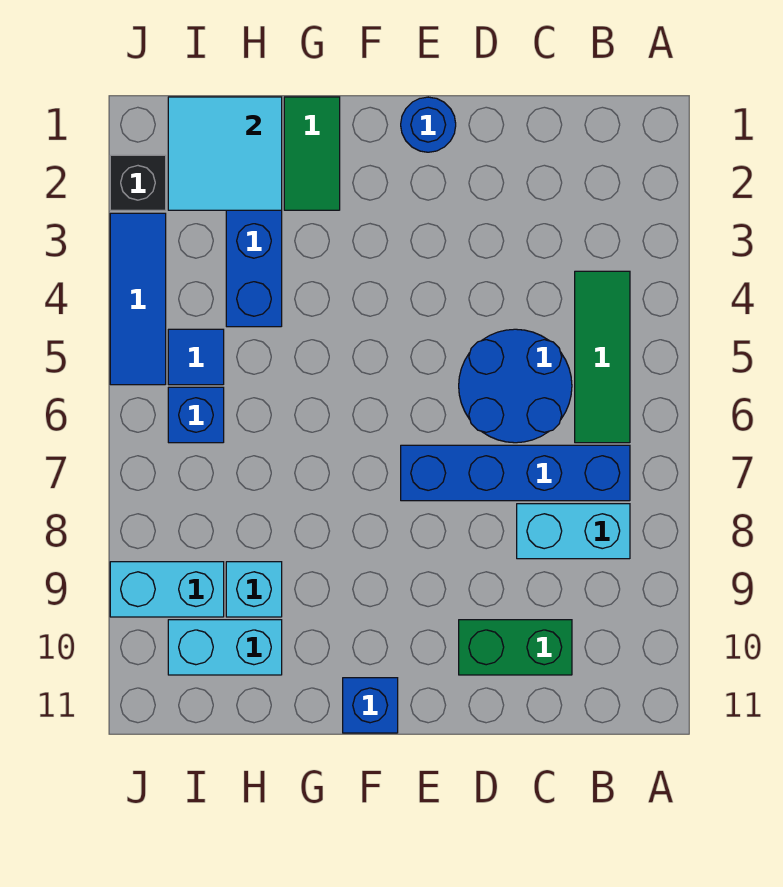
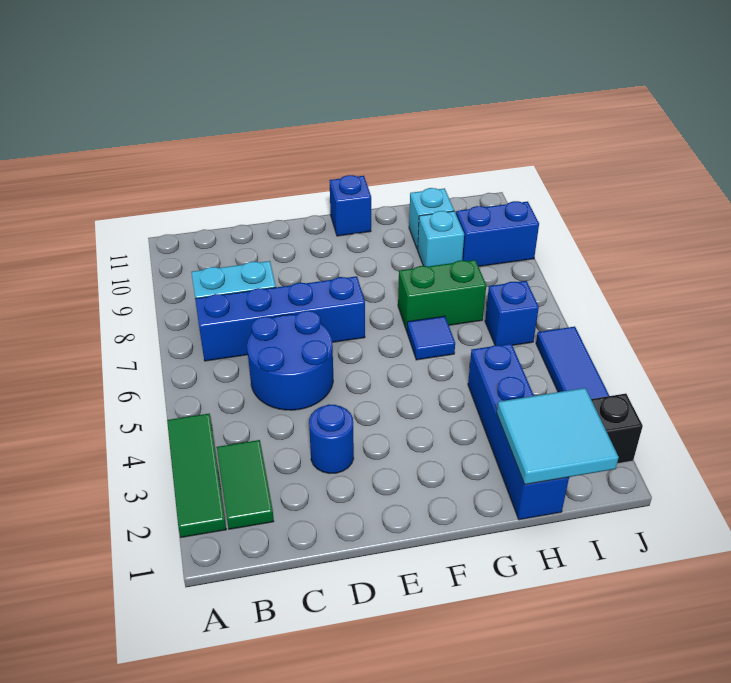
green 1x3 tile [575,271,630,443] -> green 1x3 tile moved to [167,414,226,537]
green 1x2 brick [459,620,572,675] -> green 1x2 brick moved to [398,260,486,331]
blue 1x1 round brick [401,97,456,152] -> blue 1x1 round brick moved to [309,404,354,473]
green 1x2 tile [284,97,340,210] -> green 1x2 tile moved to [217,440,274,529]
cyan 1x2 brick [168,620,282,675] -> cyan 1x1 brick [409,188,454,249]
blue 1x1 tile [168,329,224,385] -> blue 1x1 tile moved to [407,316,455,360]
cyan 1x2 brick [110,562,224,617] -> blue 1x2 brick [456,201,539,267]

